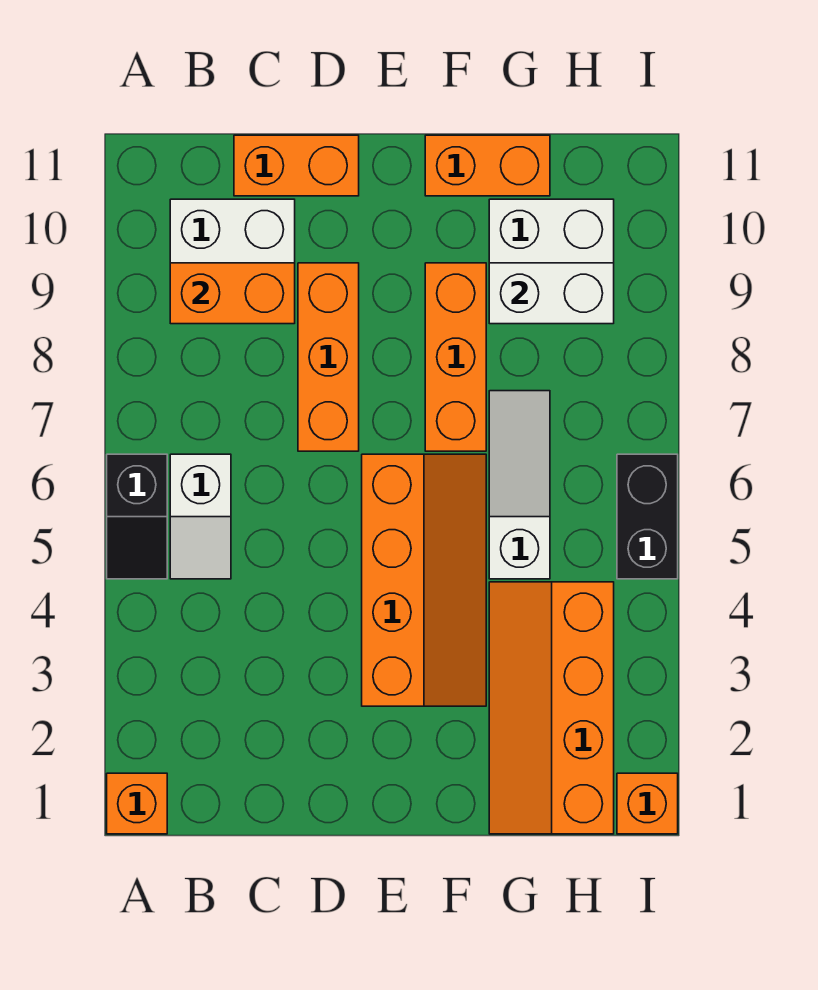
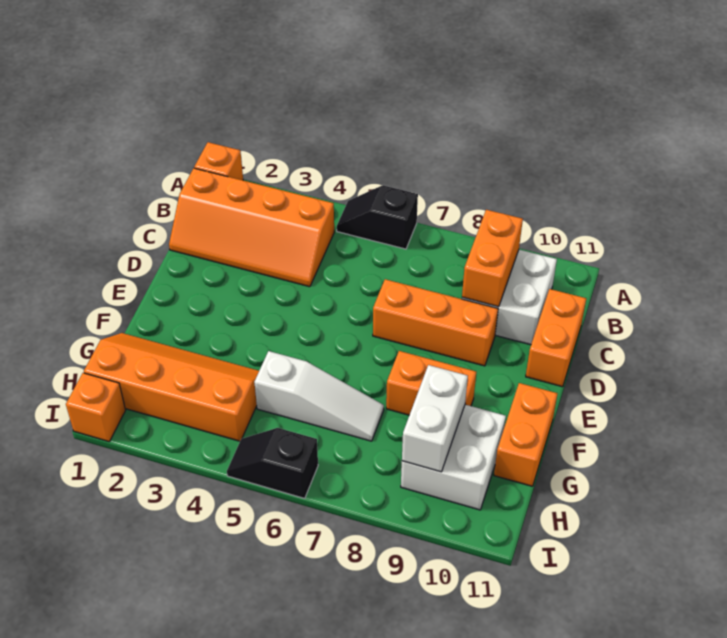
white 1x2 slope [170,454,231,579] -> none
orange 2x4 slope [362,454,486,706] -> orange 2x4 slope moved to [169,168,334,287]
orange 1x3 brick [425,263,486,451] -> orange 1x2 brick [386,351,476,415]
black 1x2 brick [617,454,678,579] -> black 1x2 slope [227,428,318,498]

